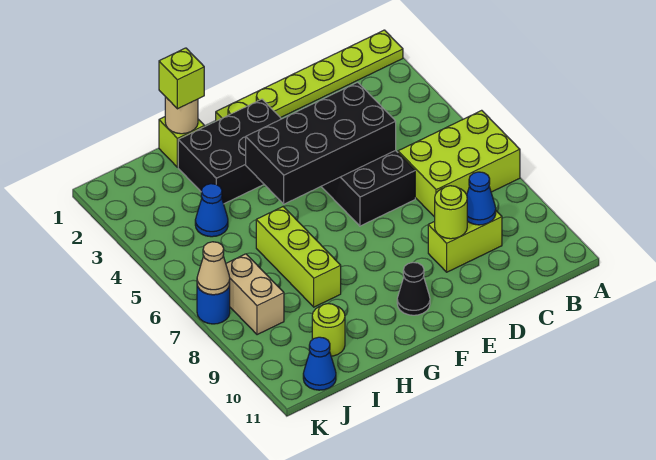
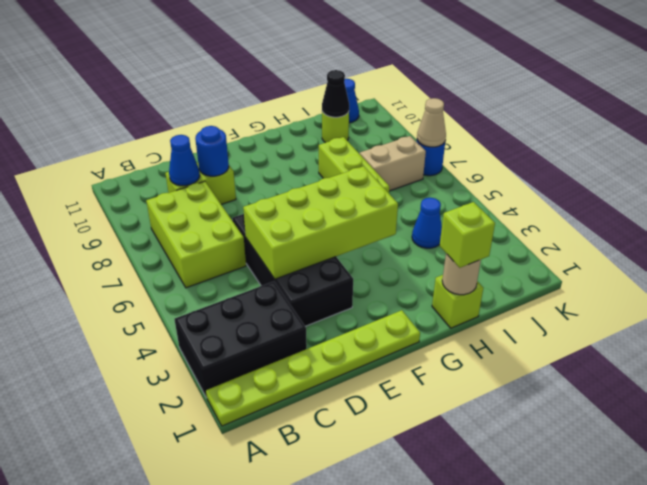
lime 2x3 brick [398,110,520,217] -> lime 2x3 brick turned to [146,181,246,288]
black 2x4 brick [246,82,396,204] -> lime 2x4 brick [243,166,398,279]
lime 1x1 round brick [435,186,467,239] -> blue 1x1 round brick [195,126,229,176]
black 2x3 brick [178,99,281,204] -> black 2x3 brick moved to [175,282,307,398]
black 1x1 cone [397,262,430,315] -> black 1x1 cone moved to [322,70,349,117]
tan 1x2 brick [226,254,284,335] -> tan 1x2 brick turned to [360,136,426,191]

